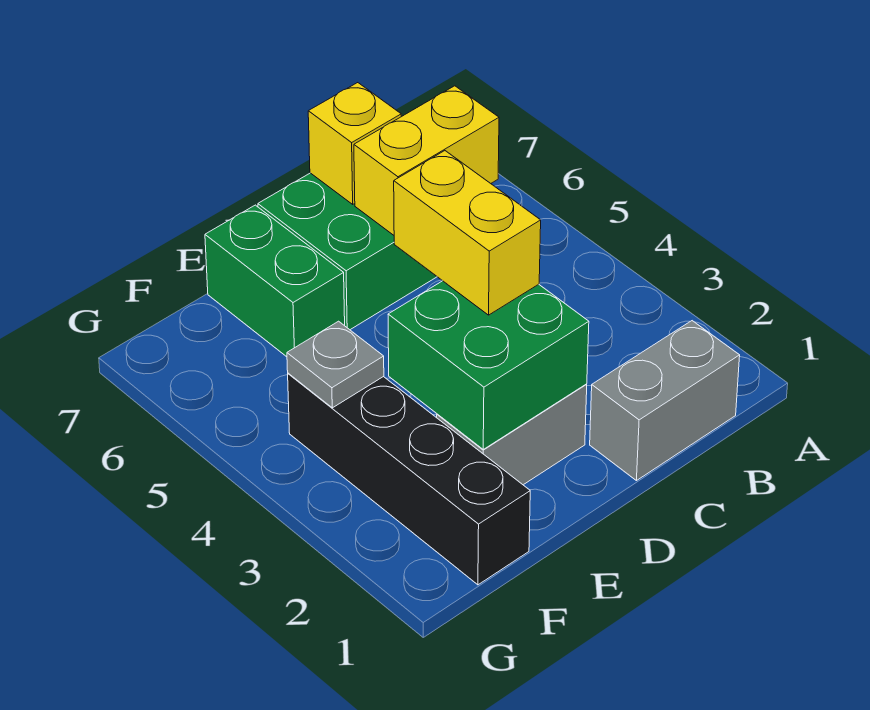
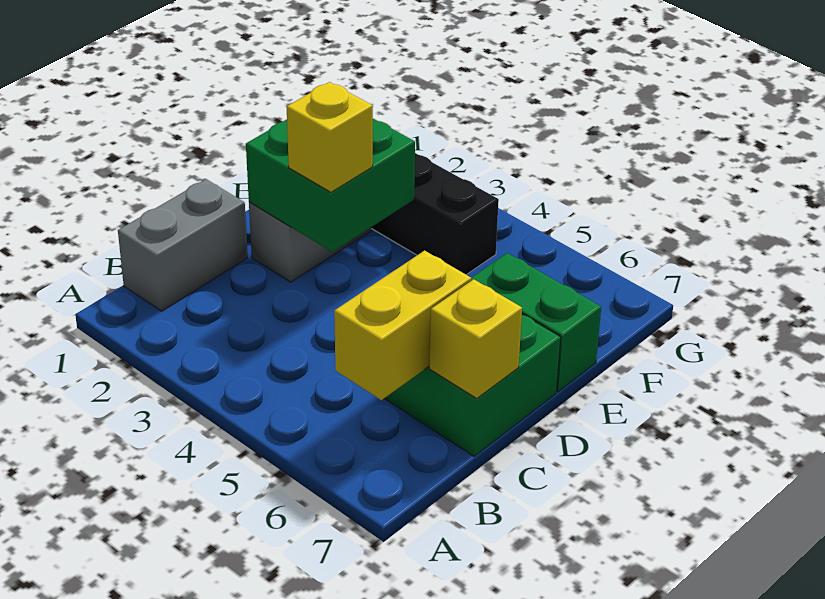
yellow 1x2 brick [394,151,541,315] -> yellow 1x1 brick [287,82,373,192]
grey 1x1 plate [287,321,384,408] -> none

